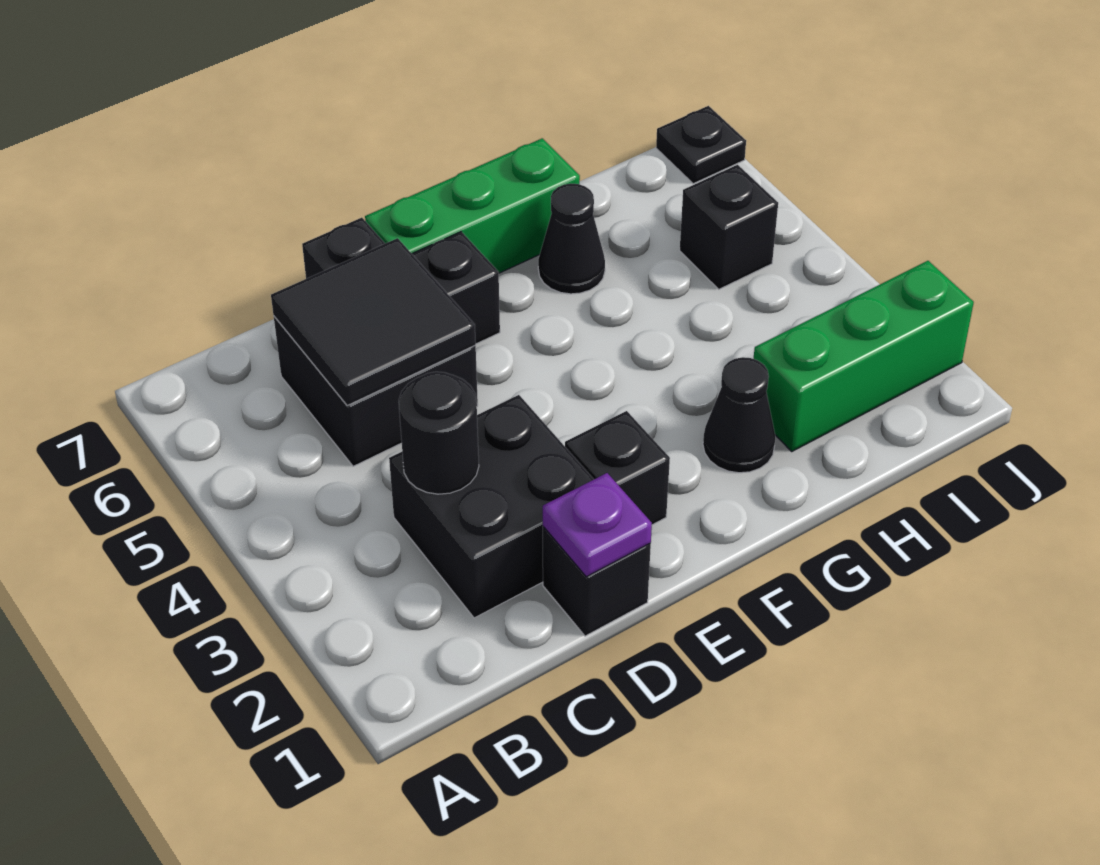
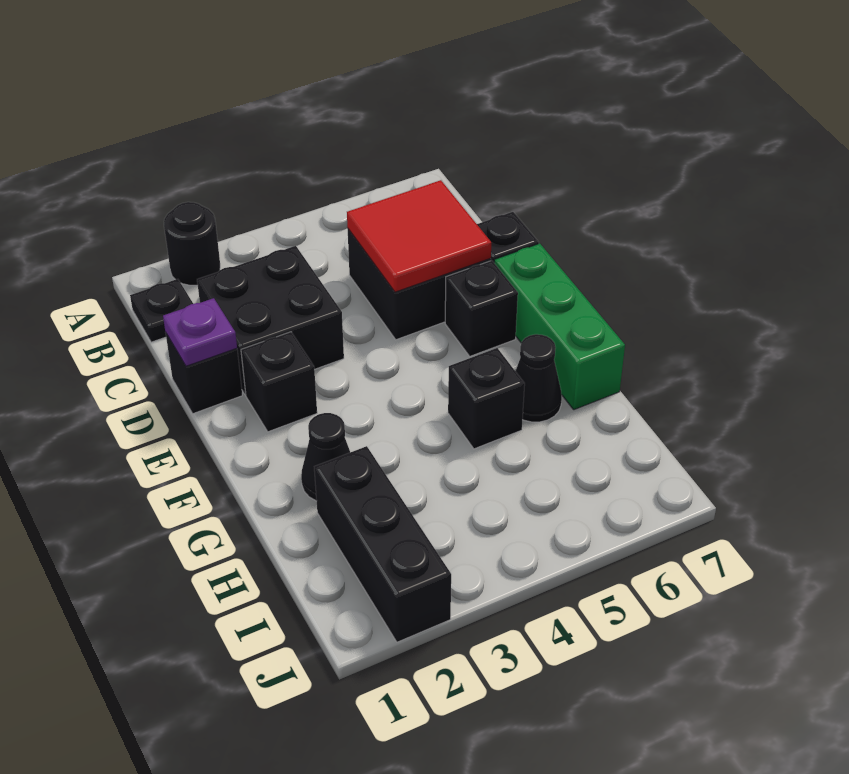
black 1x1 round brick [399,372,479,494] -> black 1x1 round brick moved to [164,202,220,285]
black 2x2 tile [271,238,476,406] -> red 2x2 tile [347,180,491,292]
green 1x3 brick [754,261,974,451] -> black 1x3 brick [314,446,451,642]
black 1x1 brick [680,165,778,289] -> black 1x1 brick moved to [448,348,525,449]
black 1x1 plate [656,106,746,184] -> black 1x1 plate moved to [130,279,193,342]

